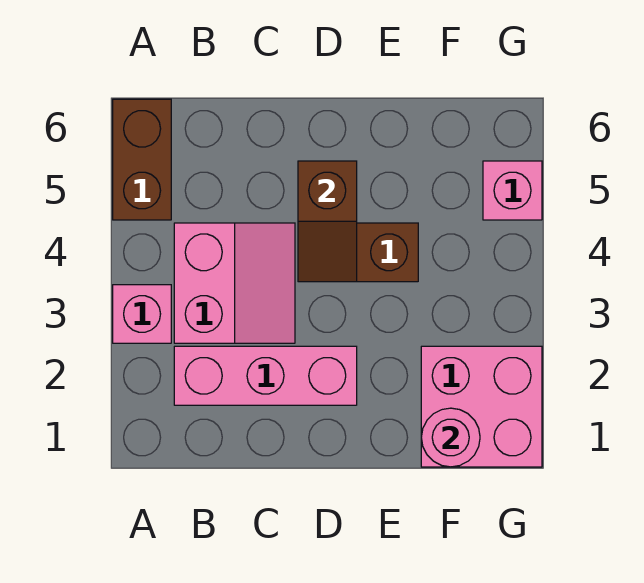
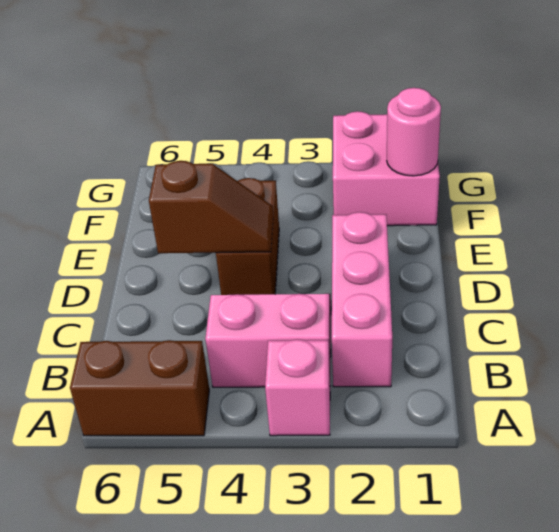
pink 1x1 brick [483,161,542,220] -> none

